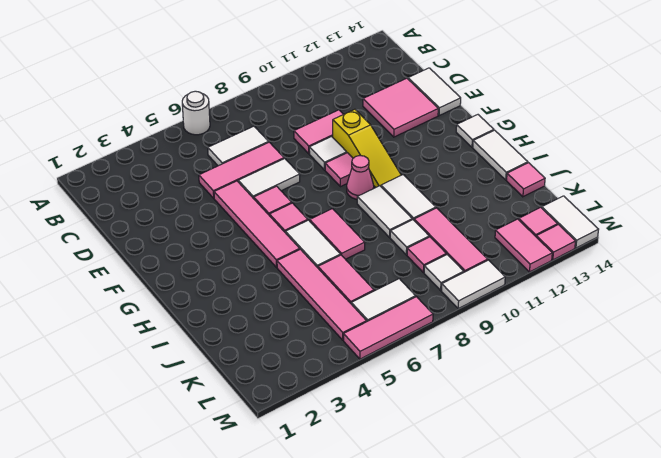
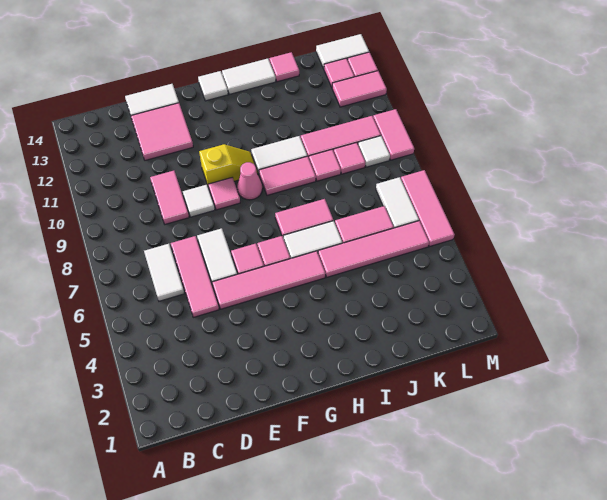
white 1x1 round brick [182,91,210,135] -> none
yellow 1x3 slope [333,109,401,187] -> yellow 1x2 slope [199,144,258,185]
white 1x2 tile [357,186,412,237] -> pink 1x2 tile [259,156,316,195]
white 1x1 tile [390,220,429,255] -> pink 1x1 tile [309,150,341,181]
white 1x2 tile [441,260,505,309] -> pink 1x2 tile [373,109,414,160]

